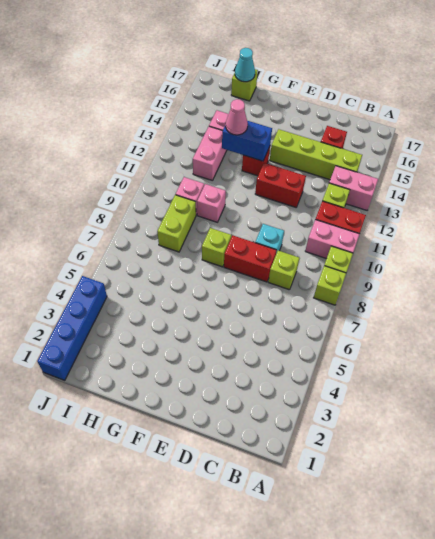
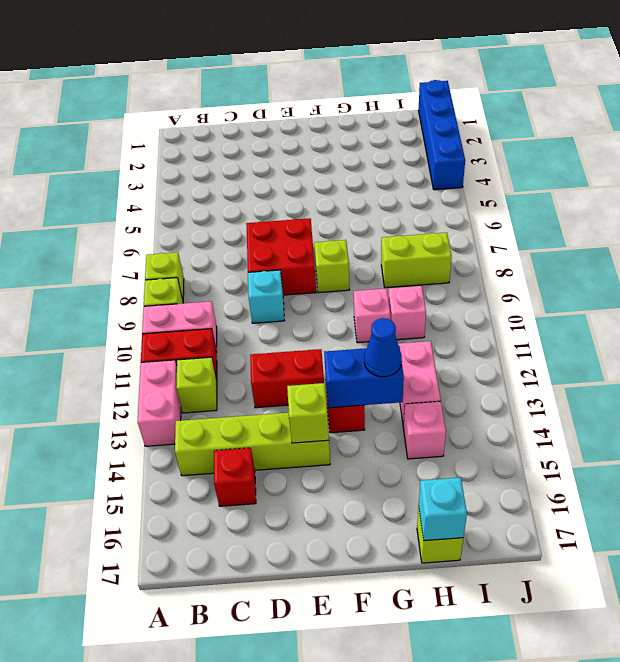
pink 1x2 brick [329,166,378,210] -> pink 1x2 brick turned to [138,360,181,446]
lime 1x1 brick [268,251,299,290] -> lime 1x1 brick moved to [287,383,329,443]
red 1x2 brick [224,236,277,282] -> red 2x2 brick [246,218,316,295]
pink 1x1 cone [226,99,248,135] -> blue 1x1 cone [364,318,402,377]
lime 1x2 brick [157,195,196,252] -> lime 1x2 brick turned to [381,233,452,288]
cyan 1x1 cone [235,48,255,82] -> cyan 1x1 brick [419,477,467,541]

